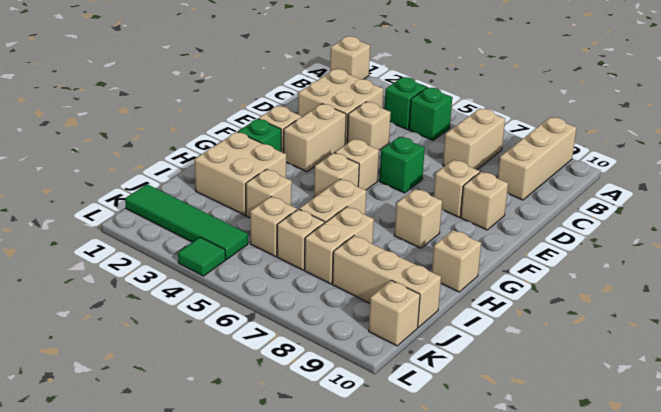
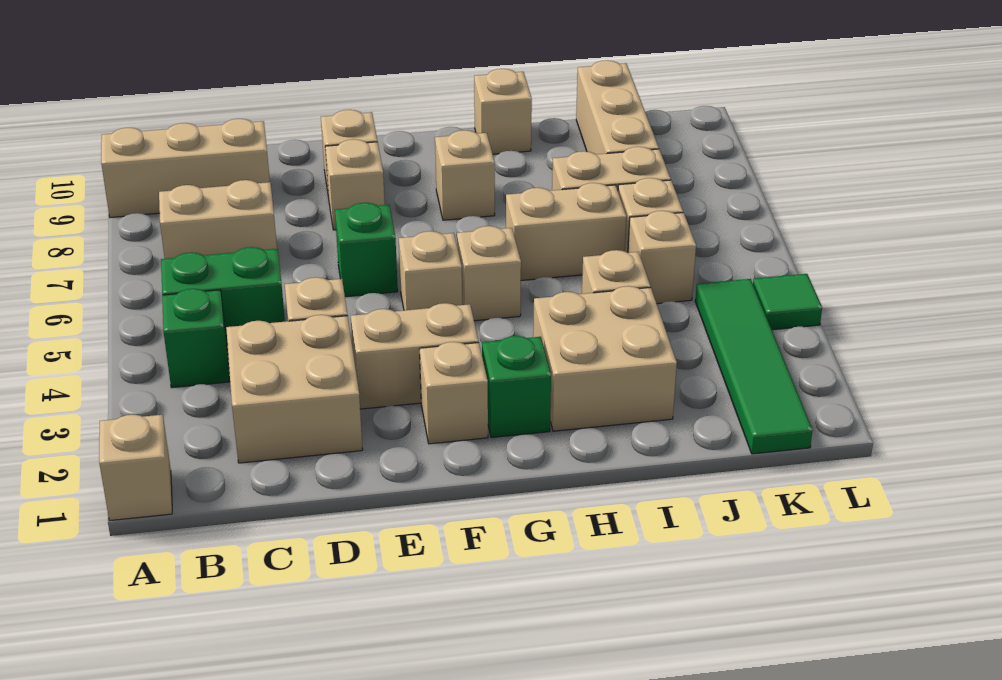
green 1x1 brick [409,88,452,140] -> green 1x2 brick [161,247,285,342]
tan 1x1 brick [369,280,420,346] -> none

